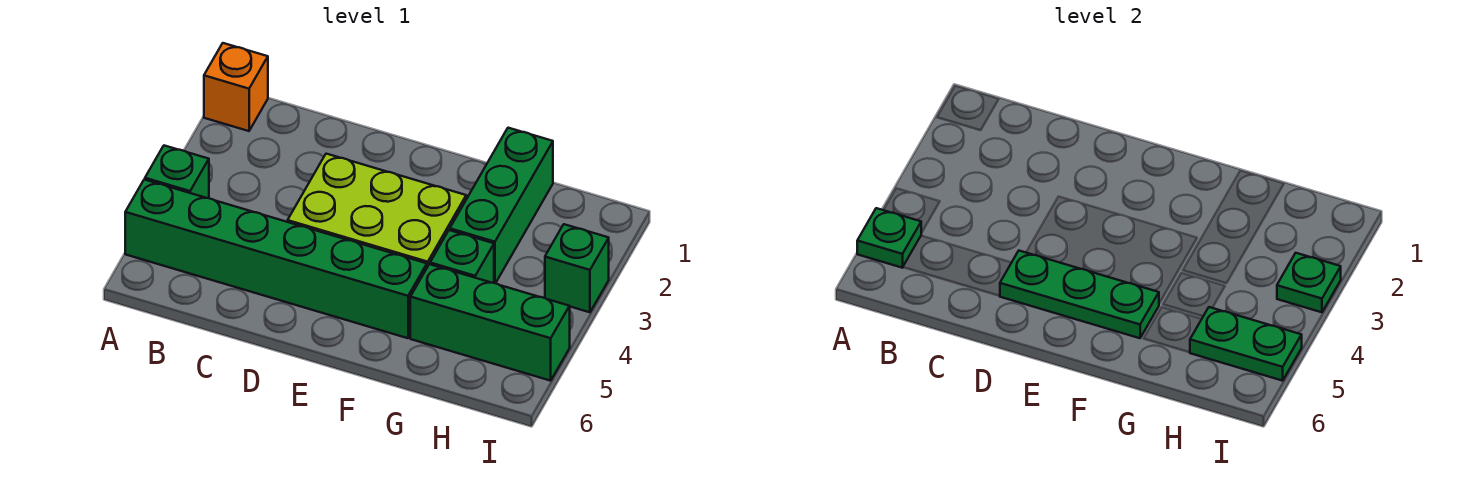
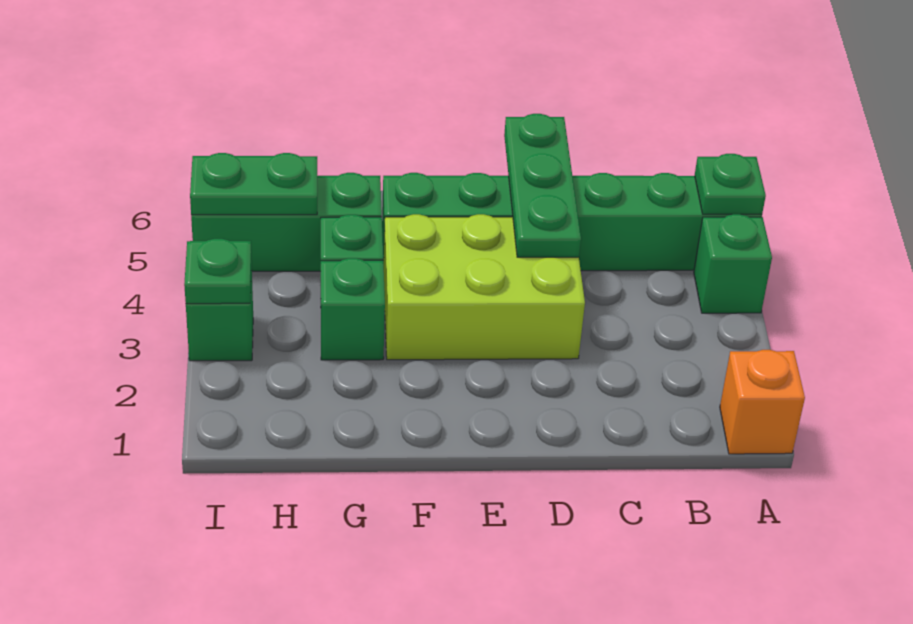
green 1x3 plate [1000,251,1159,338] -> green 1x3 plate turned to [504,114,581,257]
green 1x3 brick [450,128,553,283] -> green 1x1 brick [321,258,385,360]

